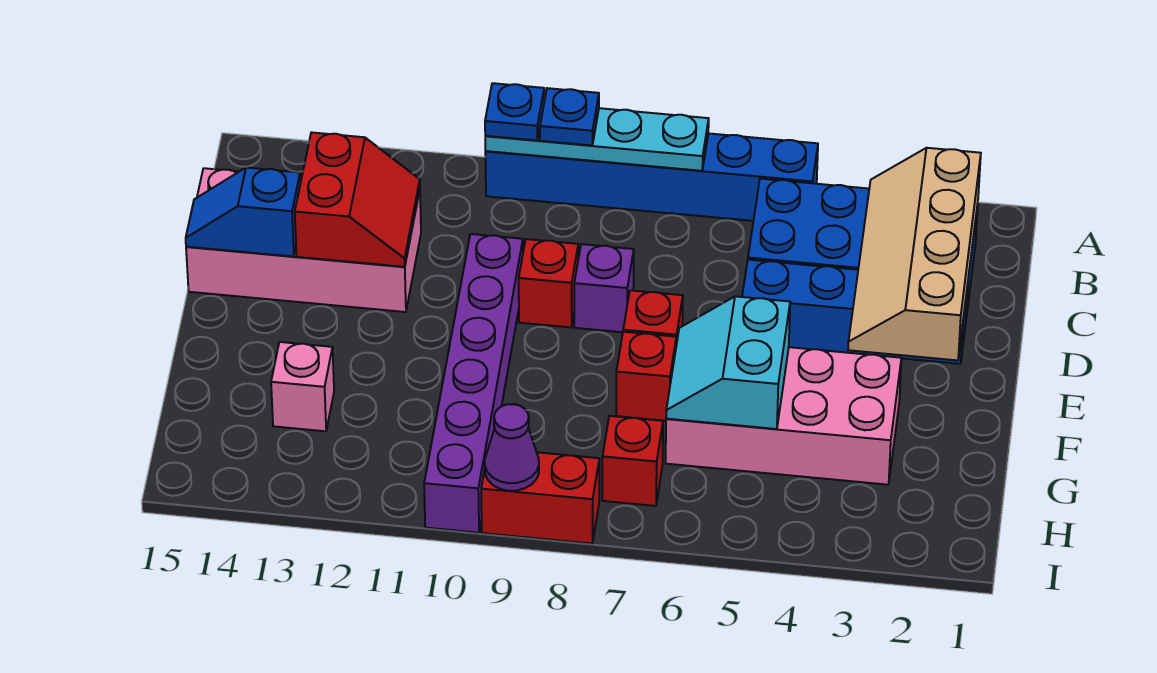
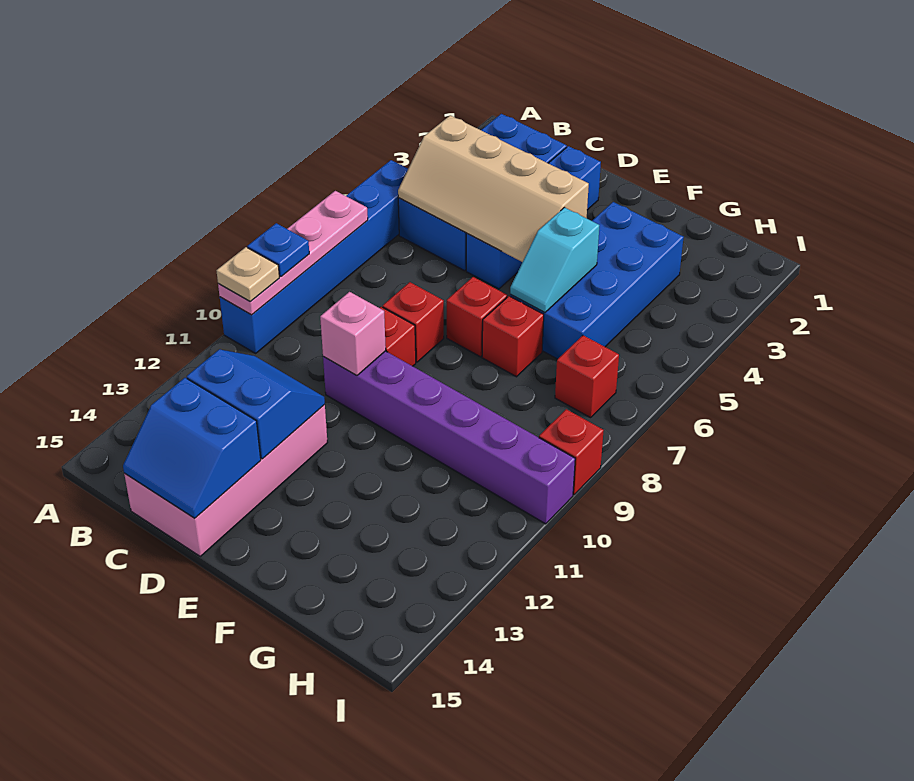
cyan 1x4 plate [485,108,709,171] -> pink 1x4 plate [218,191,368,315]
blue 1x1 plate [485,83,544,140] -> tan 1x1 plate [216,247,279,302]
tan 2x4 slope [848,148,981,360] -> tan 2x4 slope moved to [398,115,589,262]
red 2x2 slope [295,132,420,267] -> blue 2x2 slope [187,349,325,459]
purple 1x1 brick [574,244,634,332] -> red 1x1 brick [383,282,444,362]
blue 1x2 slope [186,168,301,257] -> blue 2x2 slope [123,378,261,518]
pink 2x4 brick [666,347,901,485] -> blue 2x4 brick [510,202,684,359]
cyan 2x2 slope [666,296,790,429] -> cyan 1x2 slope [510,208,599,313]
pink 1x1 brick [271,342,334,431] -> pink 1x1 brick moved to [320,292,386,376]
red 1x2 brick [481,452,599,544] -> red 1x1 brick [539,409,604,495]
purple 1x1 cone [485,404,539,491] -> none

